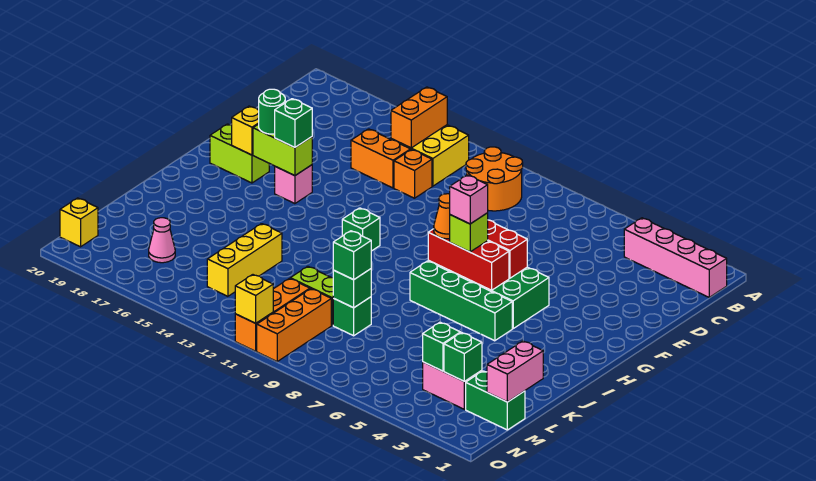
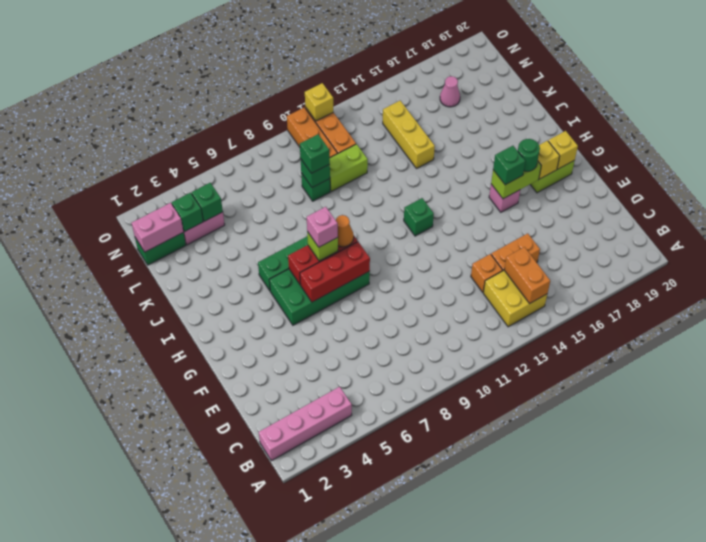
orange 2x2 round brick [466,147,523,211] -> none
pink 1x2 brick [487,341,543,402] -> pink 1x2 brick turned to [132,203,183,252]
yellow 1x1 brick [60,198,98,247] -> yellow 1x1 brick moved to [548,131,578,169]

